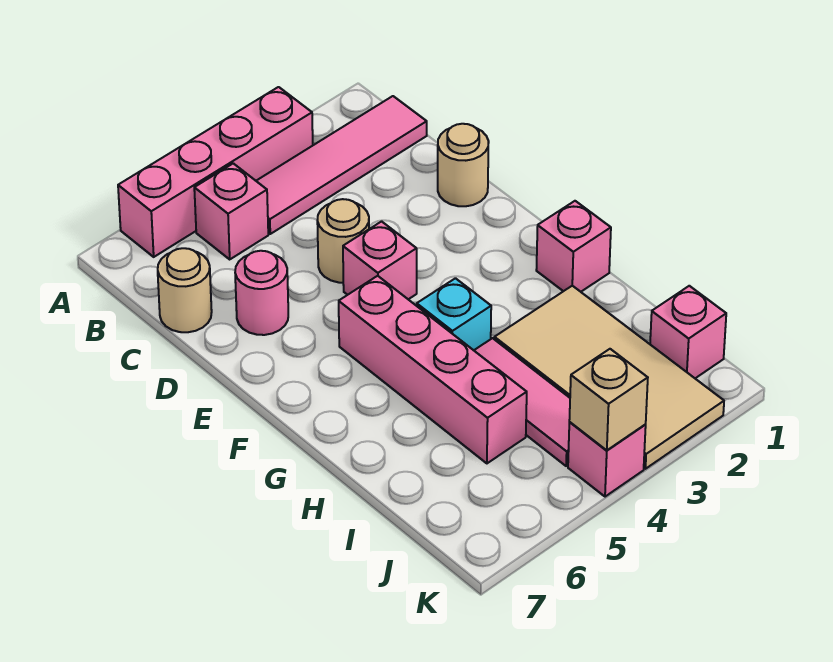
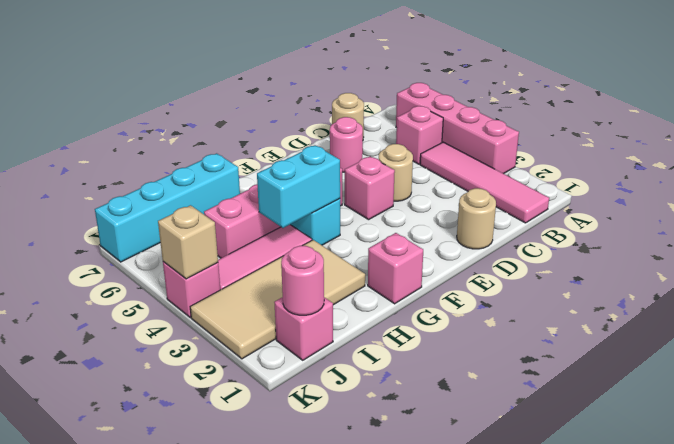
none -> cyan 1x2 brick [257,145,340,228]
none -> cyan 1x4 brick [95,153,240,262]
none -> pink 1x1 round brick [281,246,324,315]

